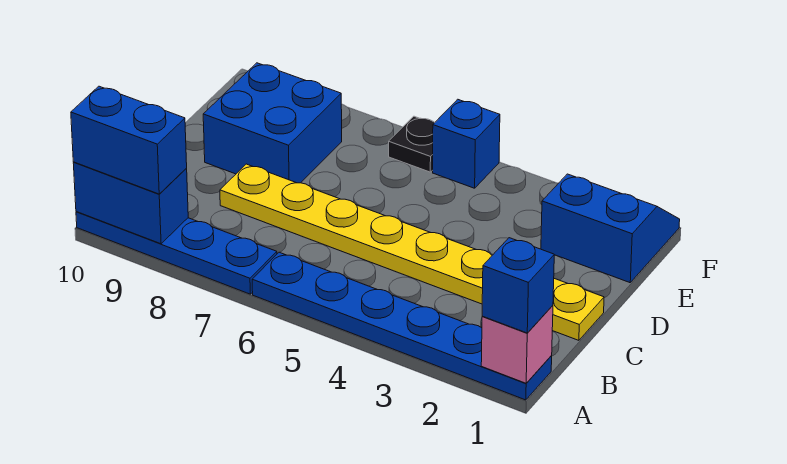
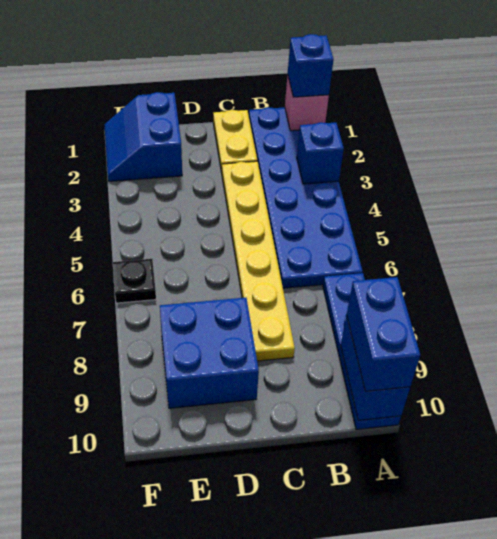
blue 1x6 plate [252,252,552,400] -> blue 2x6 plate [249,107,363,288]
blue 1x1 brick [433,99,500,188] -> blue 1x1 brick moved to [297,122,344,184]

